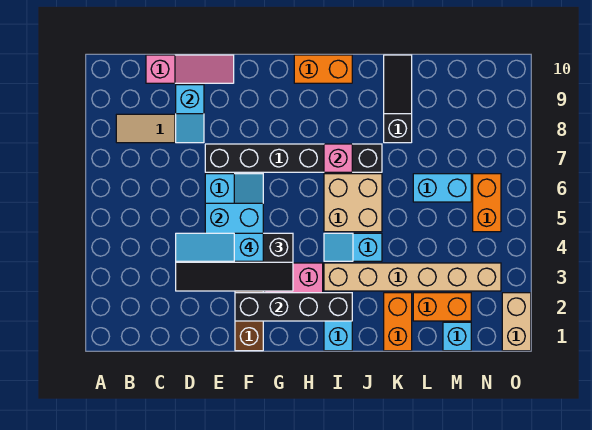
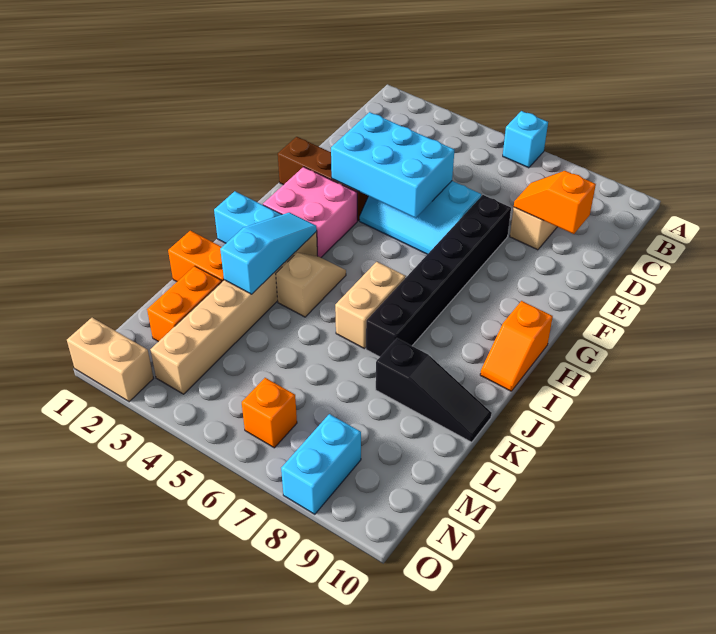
pink 1x3 slope [146,55,234,83] -> none
black 2x4 slope [176,233,293,291] -> none
cyan 1x3 slope [176,233,263,261] -> cyan 1x3 slope moved to [220,212,317,294]
cyan 1x2 slope [176,85,204,143] -> orange 1x2 slope [514,171,596,234]
black 1x4 brick [235,293,352,321] -> none
orange 1x2 brick [294,55,352,83] -> orange 1x2 slope [480,301,553,391]
cyan 1x2 slope [324,233,382,261] -> tan 1x2 slope [276,253,346,317]
tan 2x2 brick [324,174,382,232] -> tan 1x2 brick [335,262,406,349]
pink 1x1 brick [324,144,352,172] -> none
cyan 1x2 brick [413,174,471,202] -> cyan 1x2 brick moved to [281,414,361,514]
cyan 1x1 brick [443,322,471,351] -> cyan 1x1 brick moved to [503,111,548,168]
orange 1x2 brick [473,174,501,232] -> orange 1x1 brick [242,378,297,448]

